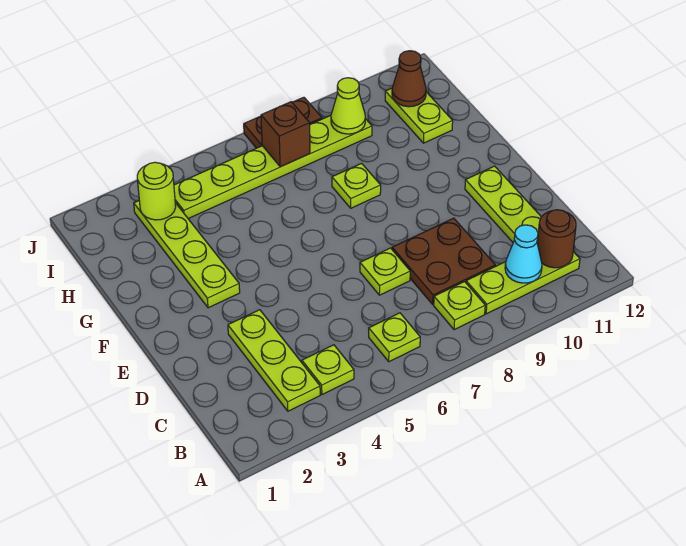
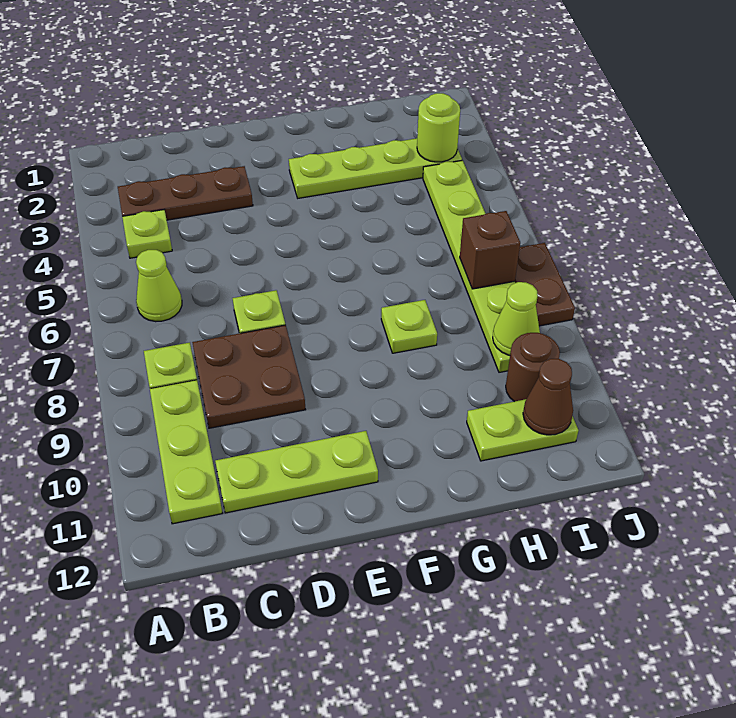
lime 1x3 plate [228,310,320,411] -> brown 1x3 plate [118,166,253,220]
lime 1x1 plate [369,313,420,362] -> lime 1x1 cone [136,250,182,322]
cyan 1x1 cone [505,225,542,283] -> none
brown 1x1 round brick [537,210,576,268] -> brown 1x1 round brick moved to [506,333,560,402]

